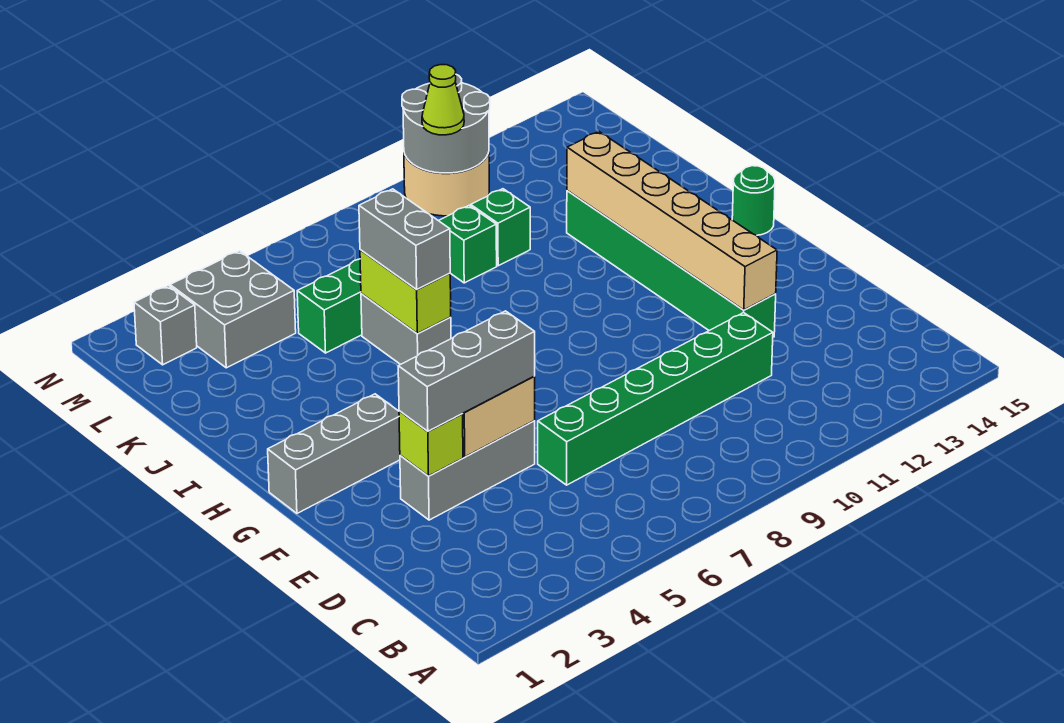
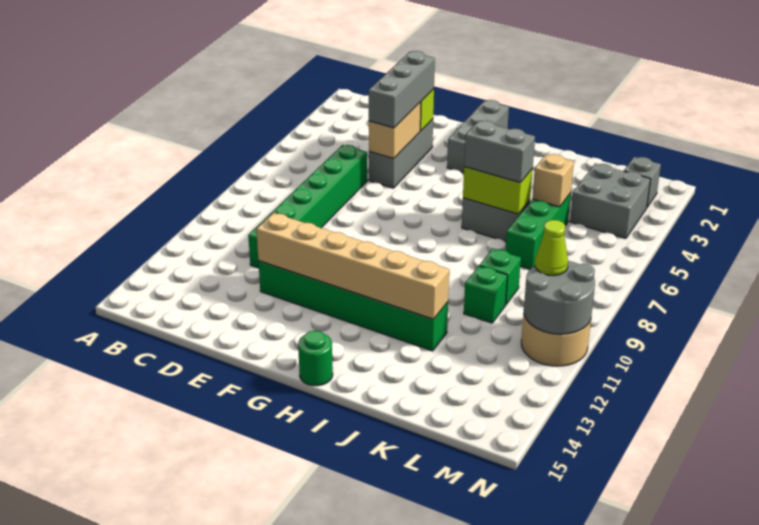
none -> tan 1x1 brick [532,154,574,207]

